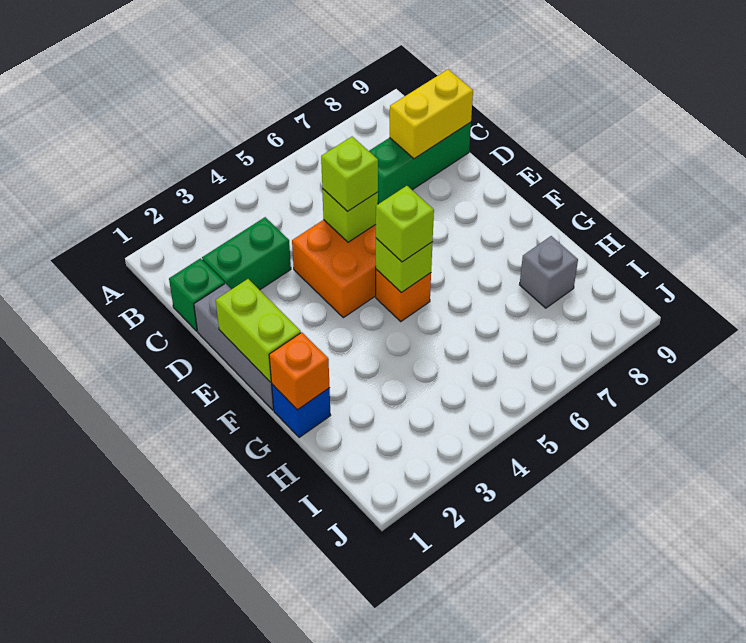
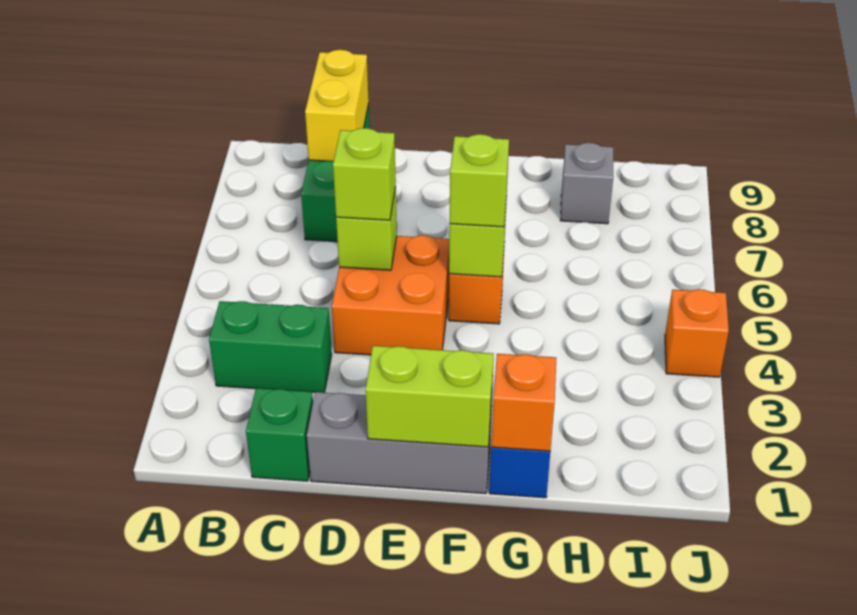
green 1x2 brick [202,217,291,290] -> green 1x2 brick turned to [209,301,332,392]
none -> orange 1x1 brick [665,289,729,377]

